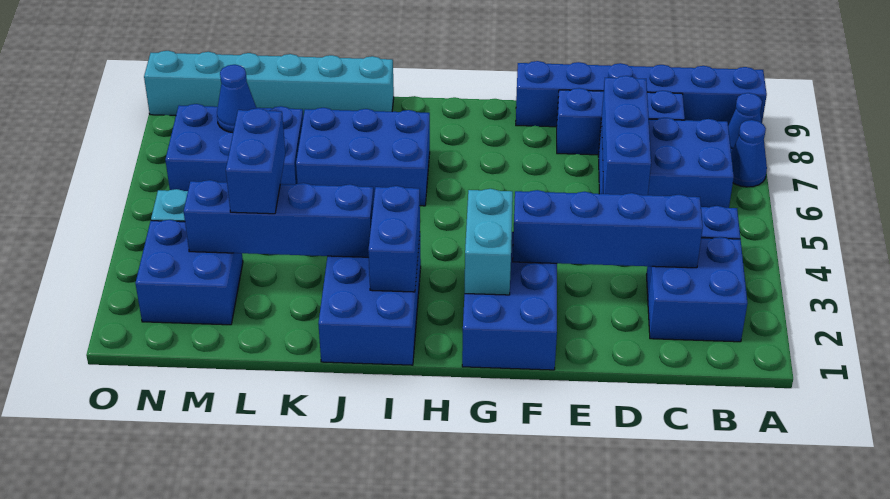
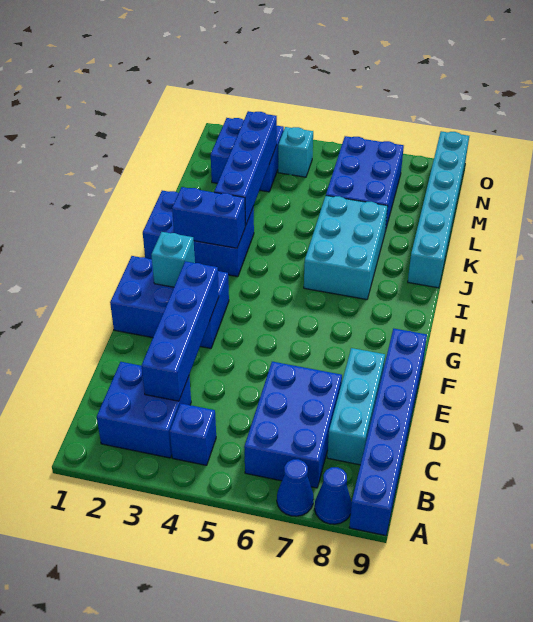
blue 1x3 brick [557,88,685,155] -> cyan 1x3 brick [327,348,385,465]
blue 1x3 brick [602,76,651,195] -> none
cyan 1x2 brick [465,189,513,295] -> cyan 1x1 brick [151,232,195,287]
blue 2x3 brick [296,108,430,206] -> cyan 2x3 brick [304,196,388,299]
blue 1x2 brick [226,108,285,214] -> none
blue 1x1 cone [217,65,256,133] -> none

